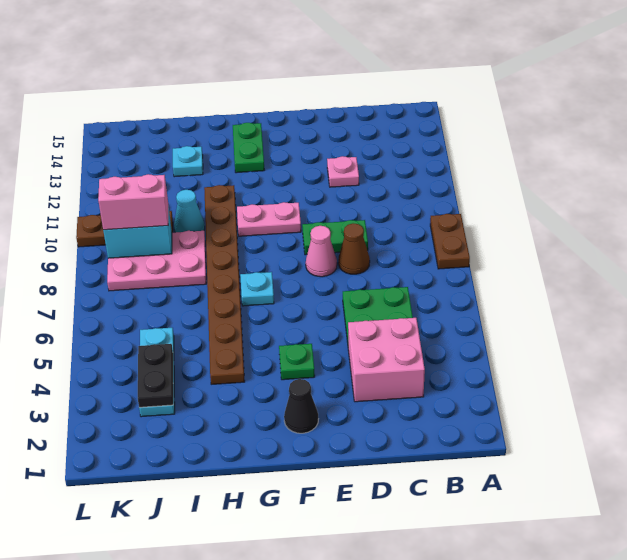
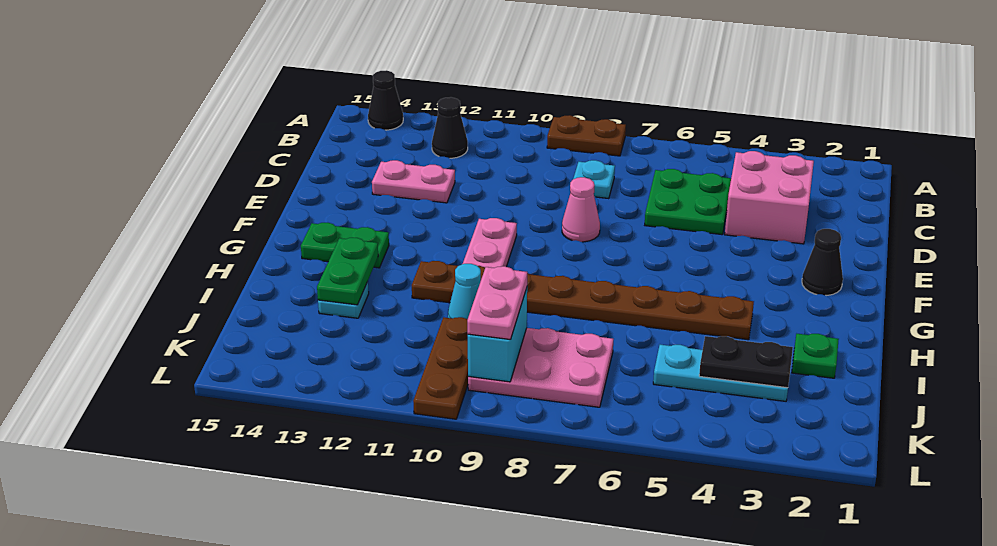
none -> black 1x1 cone [368,70,403,130]
none -> black 1x1 cone [432,97,468,158]
brown 1x1 cone [338,224,370,274] -> none
green 1x2 plate [302,220,368,255] -> green 1x2 plate moved to [317,238,378,305]
pink 1x1 plate [327,156,359,187] -> pink 1x2 plate [372,160,455,203]
green 1x1 plate [279,344,315,380] -> green 1x1 plate moved to [792,334,839,378]
cyan 1x1 plate [240,272,274,306] -> cyan 1x1 plate moved to [573,160,615,199]
pink 2x3 plate [107,231,206,291] -> pink 2x3 plate turned to [468,328,613,407]
pink 1x2 brick [98,174,168,230] -> pink 1x2 plate [467,266,527,340]

